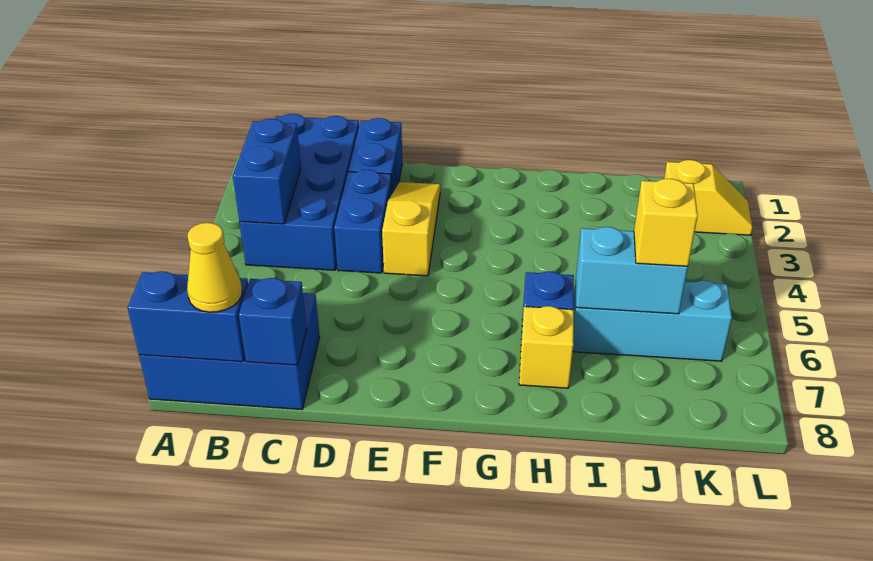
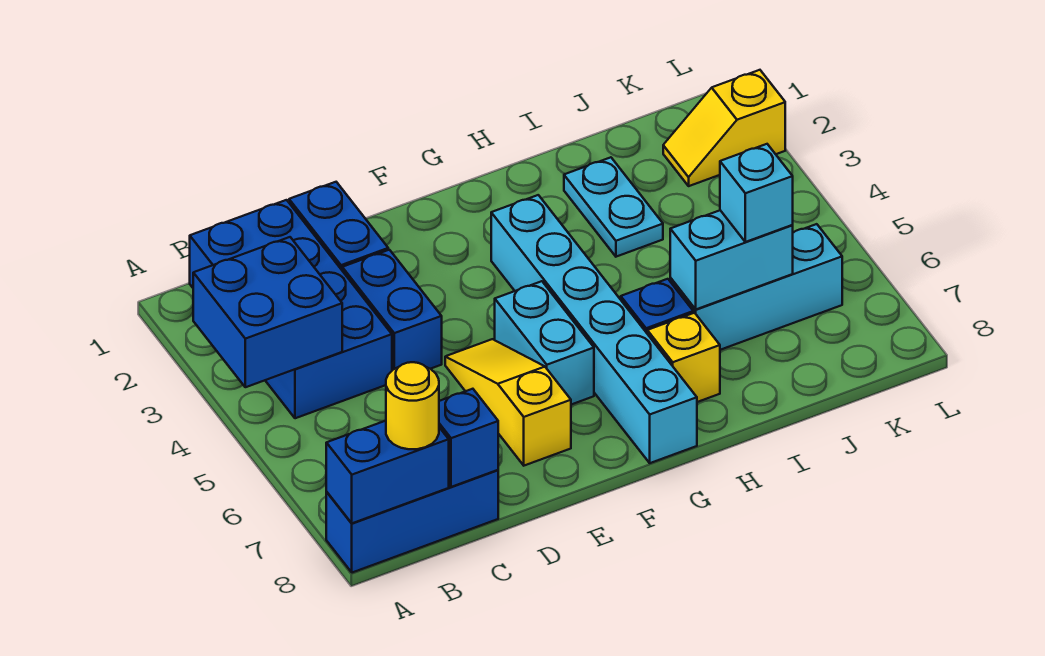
blue 2x3 brick [139,293,320,409] -> blue 1x3 brick [326,470,498,573]
blue 1x2 brick [233,119,301,224] -> blue 2x2 brick [193,237,342,387]
yellow 1x1 cone [187,223,242,312] -> yellow 1x1 round brick [386,362,439,449]
yellow 1x3 slope [382,182,440,276] -> yellow 1x3 slope moved to [445,339,571,466]
none -> cyan 1x2 brick [495,281,594,405]
none -> cyan 1x6 brick [491,195,697,463]
none -> cyan 1x2 plate [564,157,663,257]
yellow 1x1 brick [634,179,698,266] -> cyan 1x1 brick [720,144,793,242]
yellow 1x2 slope [664,160,753,235] -> yellow 1x2 slope turned to [663,70,785,186]

